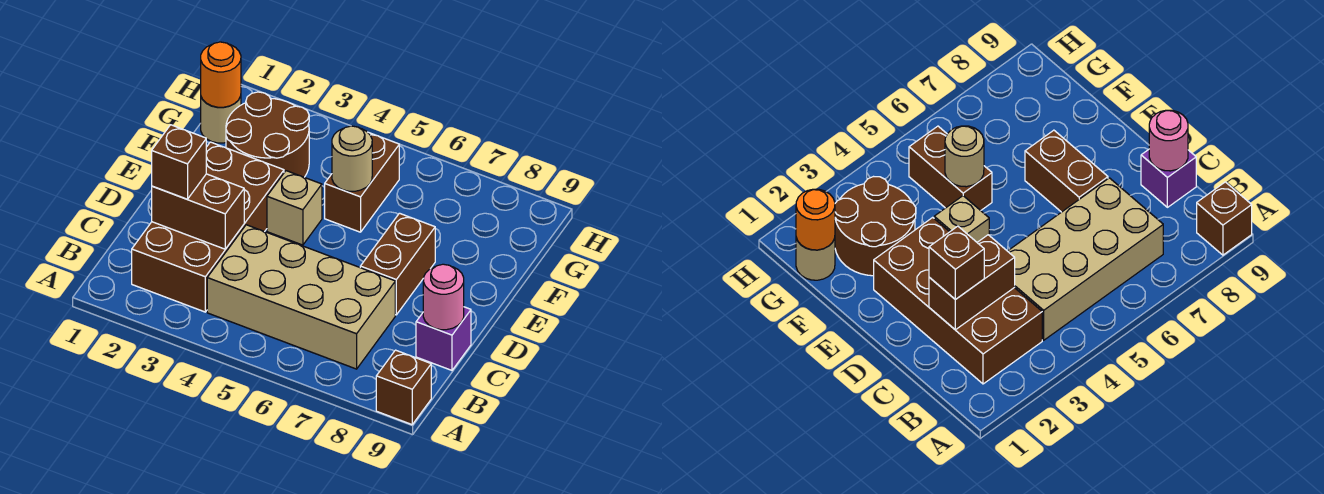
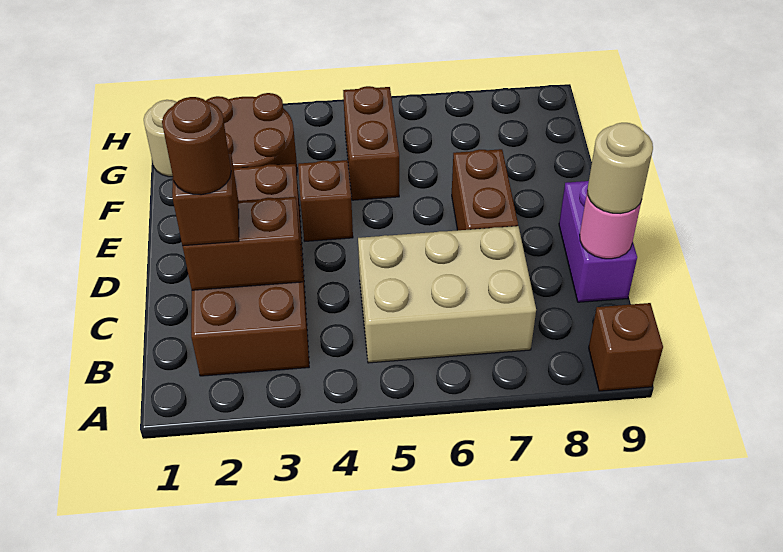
tan 2x4 brick [207,225,395,369] -> tan 2x3 brick [358,226,536,363]
none -> brown 1x1 round brick [162,97,231,195]
purple 1x1 brick [416,307,471,370] -> purple 1x2 brick [559,181,637,302]
tan 1x1 brick [267,171,322,245] -> brown 1x1 brick [298,160,353,241]
tan 1x1 round brick [332,126,372,191] -> tan 1x1 round brick moved to [587,123,653,214]
orange 1x1 round brick [201,42,241,107] -> none

